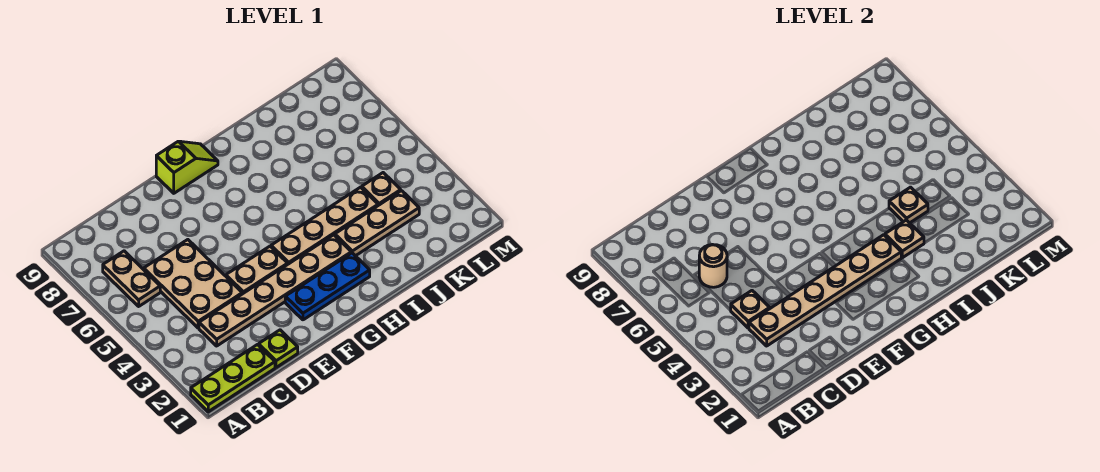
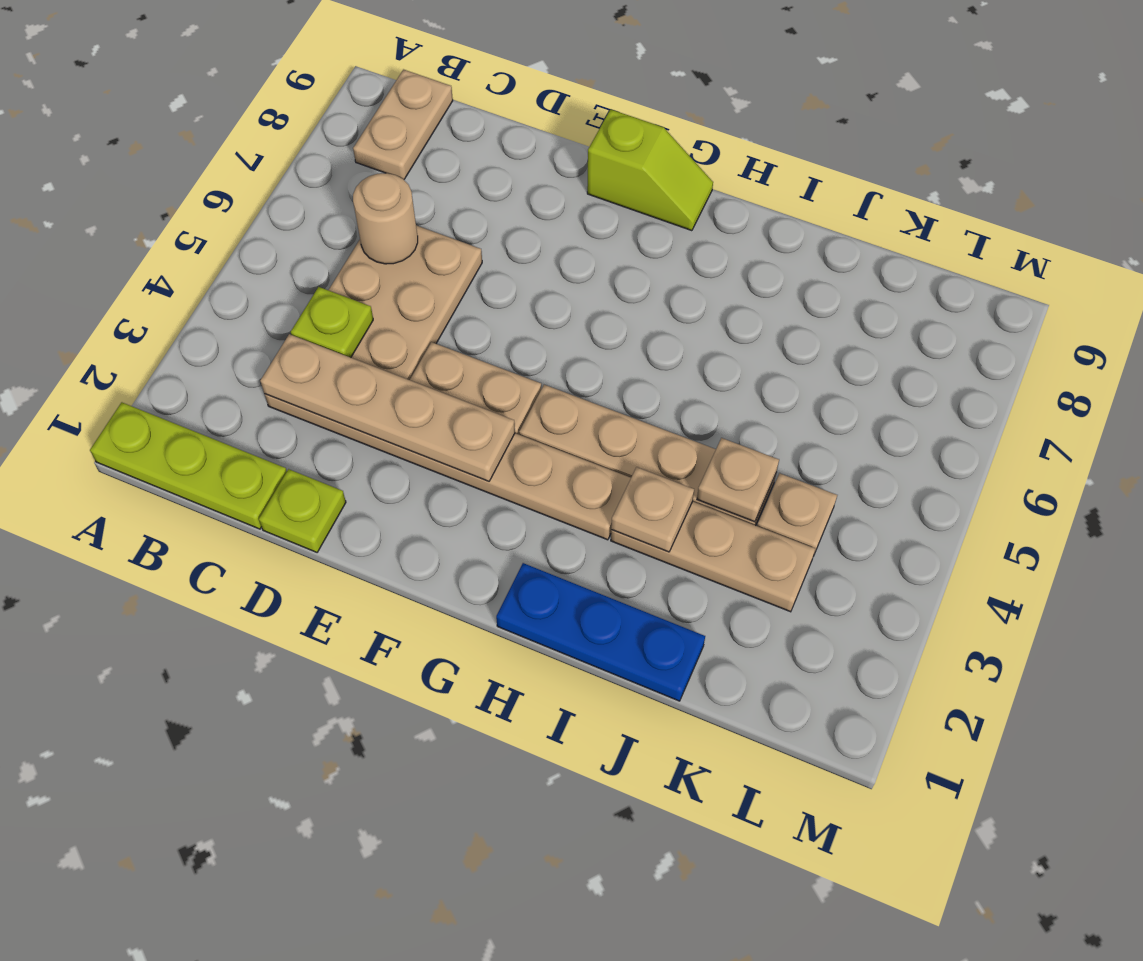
tan 1x2 plate [103,251,160,306] -> tan 1x2 plate moved to [353,70,453,179]
tan 1x6 plate [749,235,901,346] -> tan 1x4 plate [260,334,515,481]
tan 1x1 plate [731,291,770,328] -> lime 1x1 plate [291,287,373,358]
blue 1x3 plate [285,253,370,320] -> blue 1x3 plate moved to [496,563,705,701]

